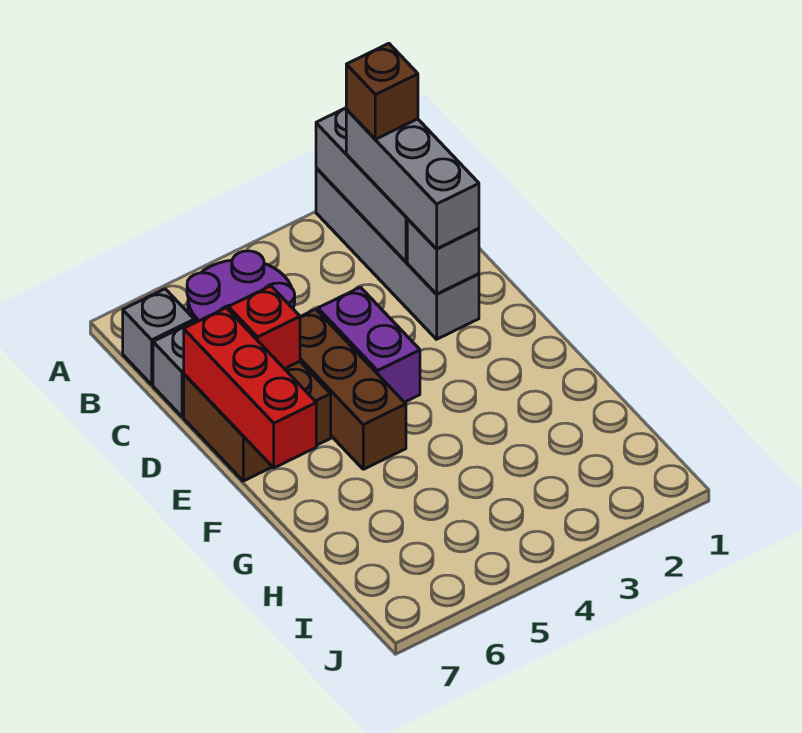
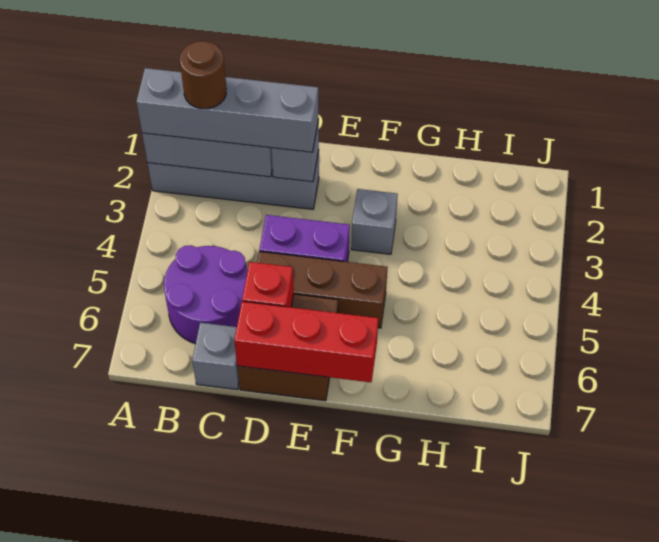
grey 1x3 brick [346,110,479,249] -> grey 1x4 brick [136,68,319,152]
brown 1x1 brick [346,43,418,139] -> brown 1x1 round brick [180,41,226,109]
grey 1x1 brick [123,289,194,384] -> grey 1x1 brick moved to [351,189,398,254]

